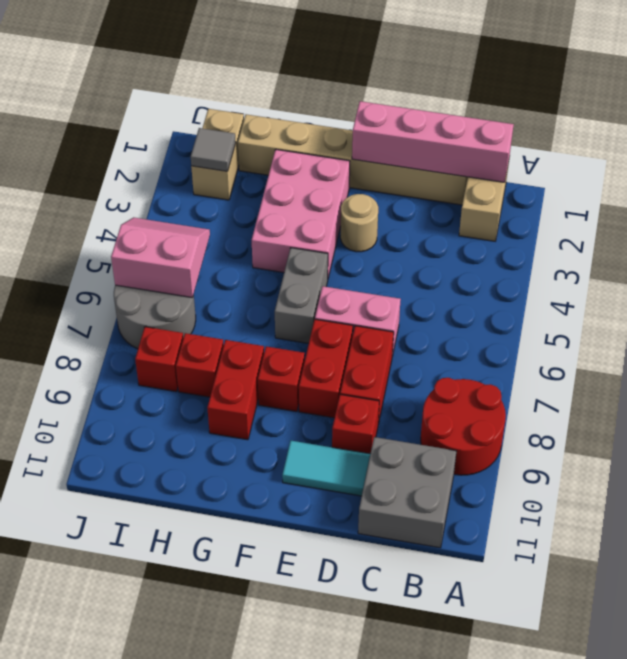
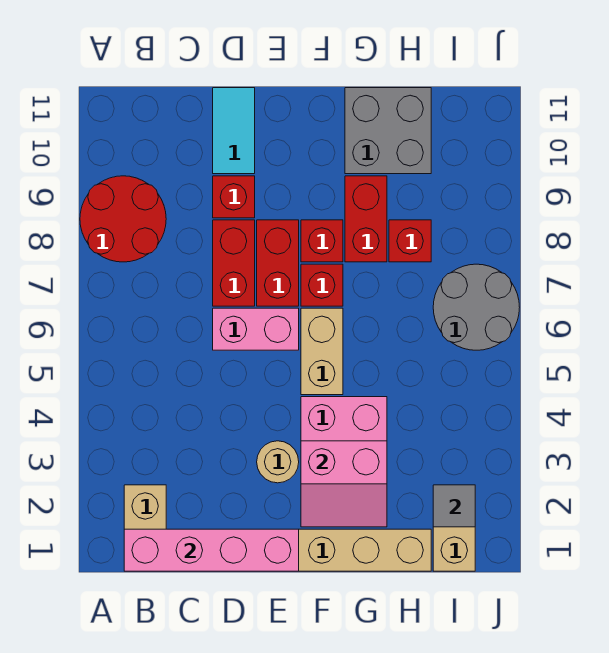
grey 2x2 brick [358,437,456,548] -> grey 2x2 brick moved to [345,88,431,174]
cyan 1x2 tile [282,441,370,496] -> cyan 1x2 tile turned to [213,88,255,174]
grey 1x2 brick [275,248,328,344] -> tan 1x2 brick [301,308,343,395]
pink 2x2 slope [111,217,210,298] -> pink 2x2 slope moved to [301,441,387,527]
red 1x1 brick [135,327,183,392] -> red 1x1 brick moved to [301,264,343,306]

